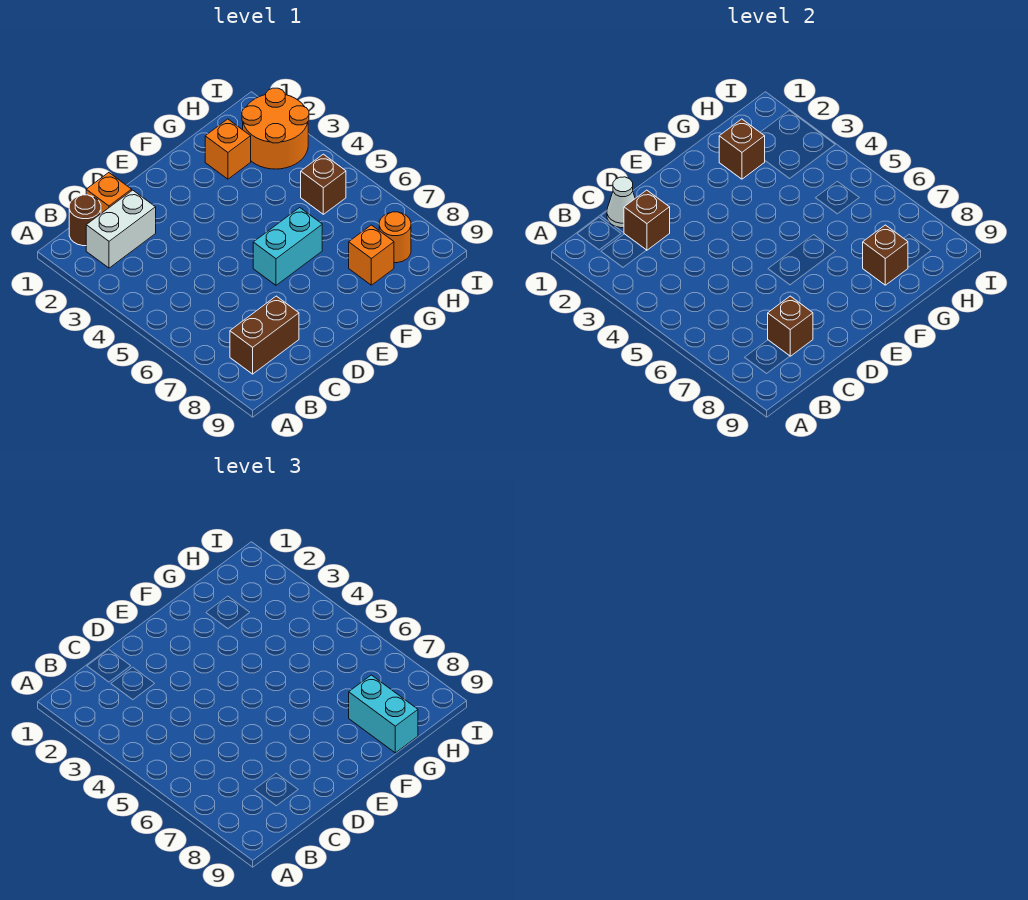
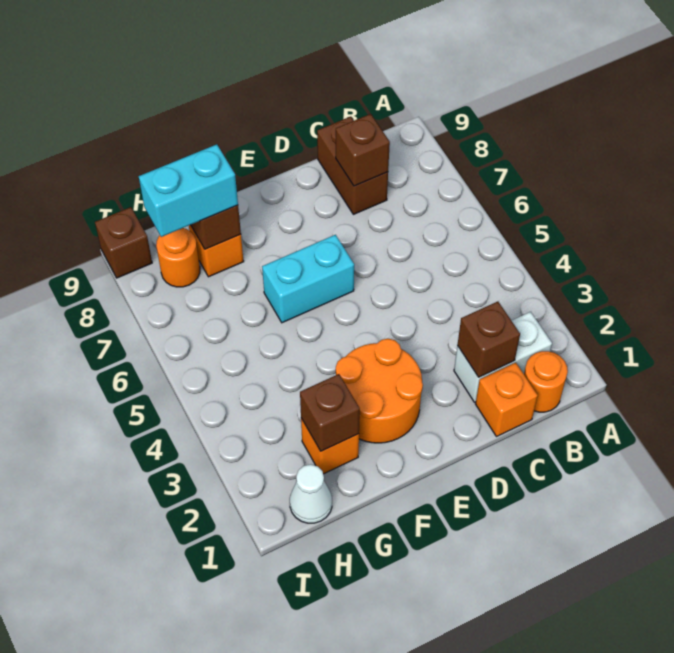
brown 1x1 round brick [69,195,101,246] -> orange 1x1 round brick [524,351,568,412]
brown 1x2 brick [230,296,299,374] -> brown 1x2 brick turned to [317,117,388,214]
white 1x1 cone [607,177,635,228] -> white 1x1 cone moved to [290,464,332,523]
cyan 1x2 brick [349,675,418,753] -> cyan 1x2 brick turned to [139,144,238,237]
orange 2x2 round brick [242,88,309,169] -> orange 2x2 round brick moved to [336,339,423,443]
brown 1x1 brick [301,154,346,214] -> brown 1x1 brick moved to [95,207,152,278]

